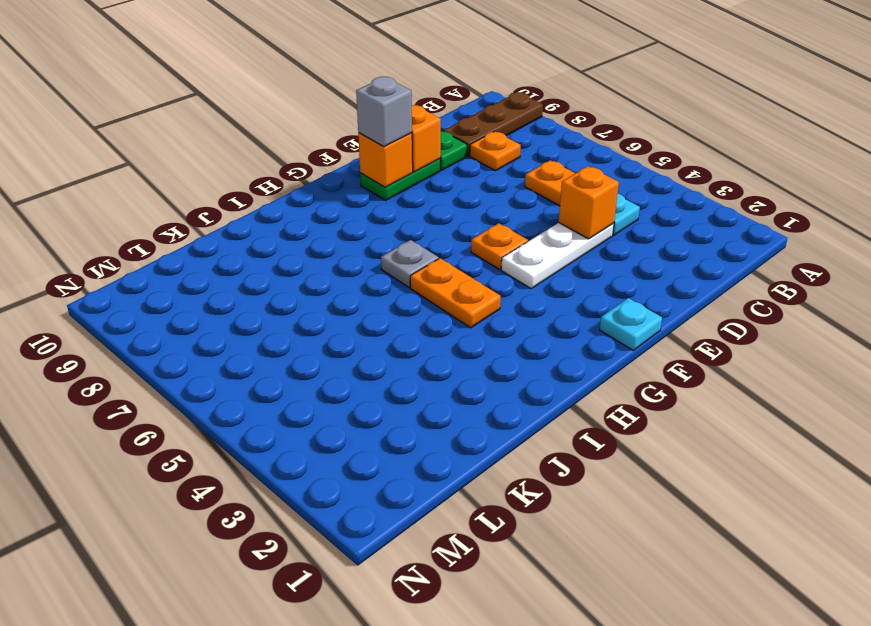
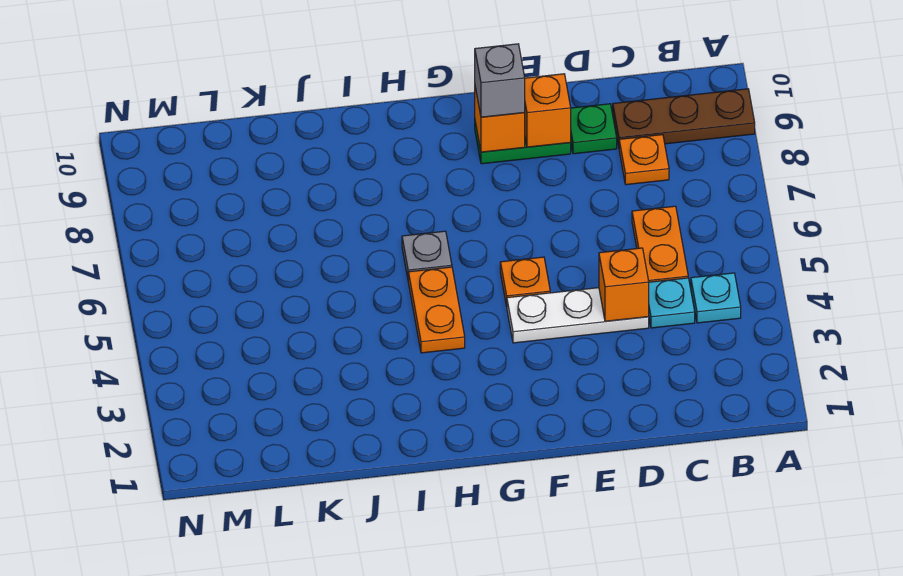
cyan 1x1 plate [600,298,662,350] -> cyan 1x1 plate moved to [691,273,741,323]

